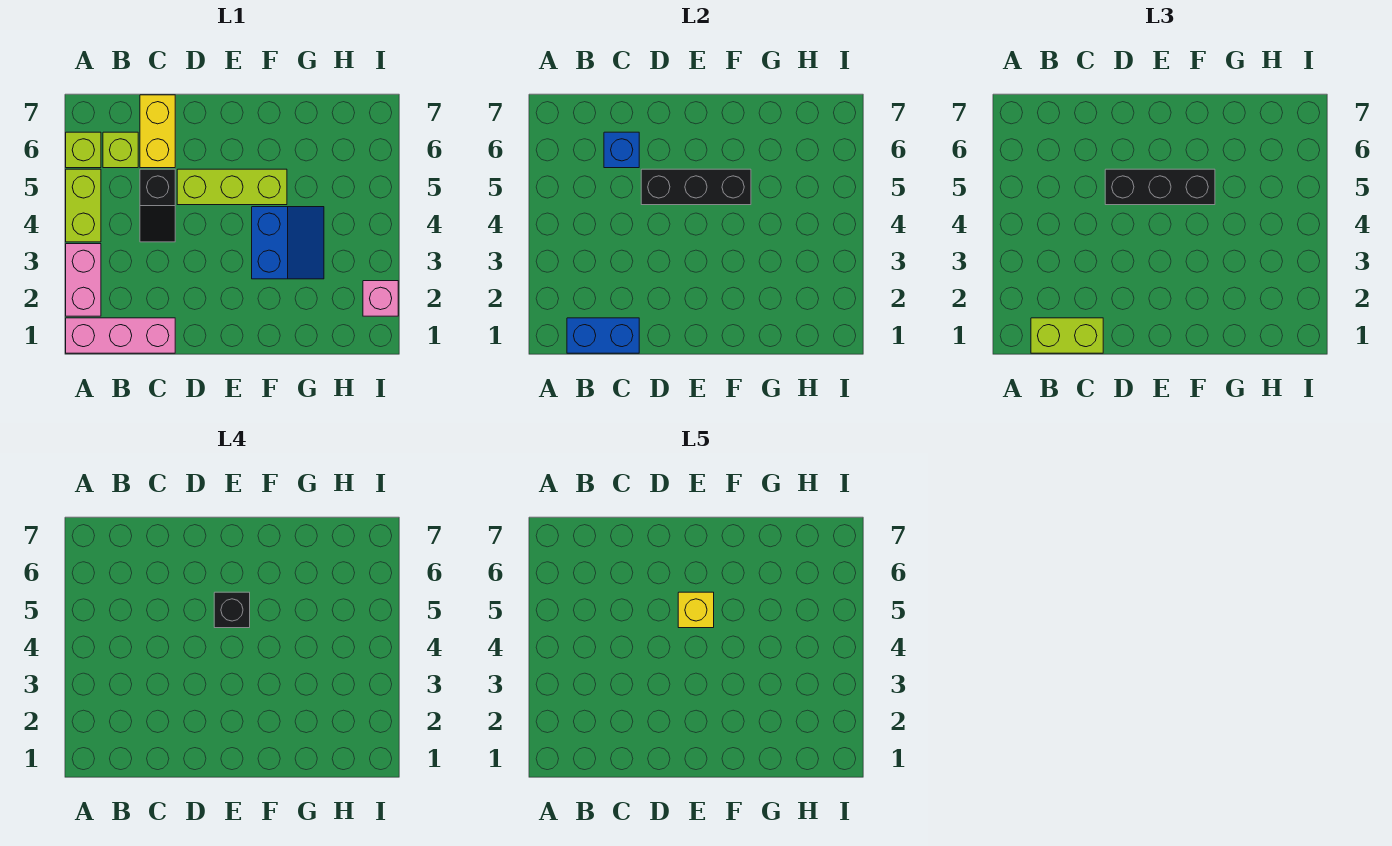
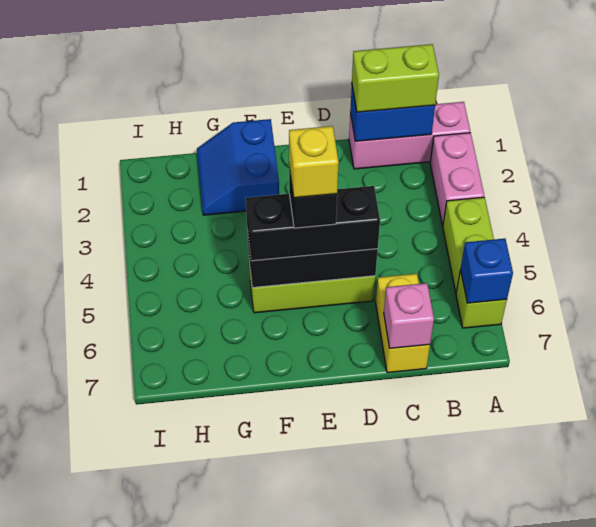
lime 1x1 brick [103,132,138,168] -> none
black 1x2 slope [140,169,175,242] -> none
blue 1x1 brick [604,132,639,168] -> blue 1x1 brick moved to [461,239,513,303]
blue 2x2 slope [252,207,324,279] -> blue 2x2 slope moved to [197,119,279,215]
pink 1x1 brick [363,281,398,316] -> pink 1x1 brick moved to [384,283,434,348]

